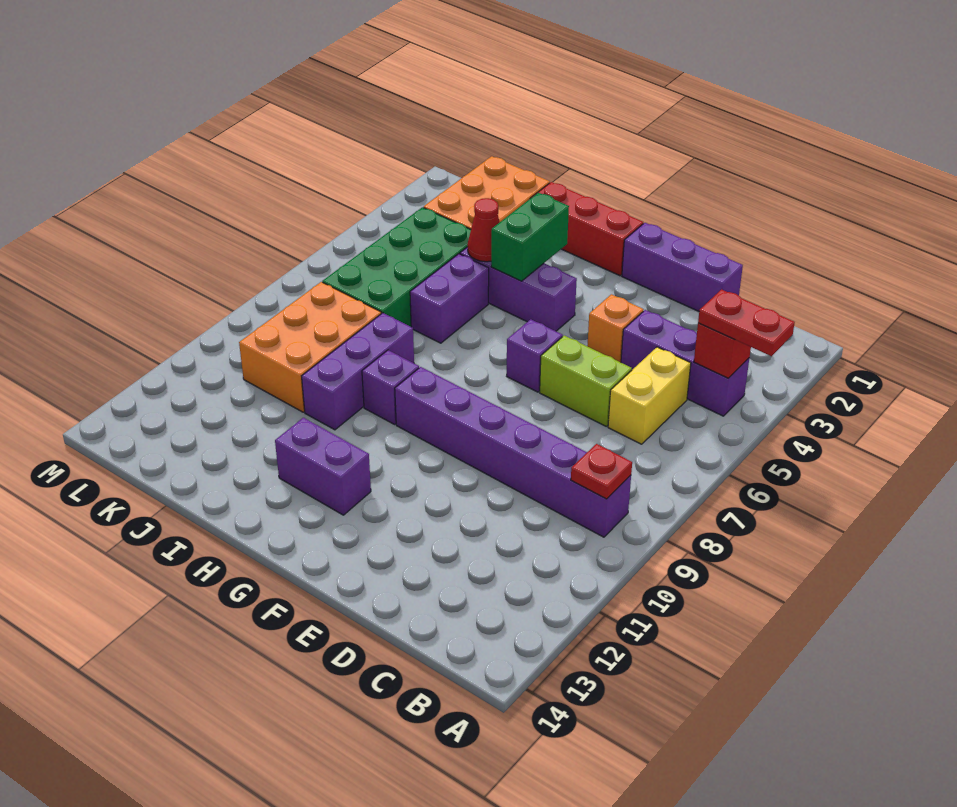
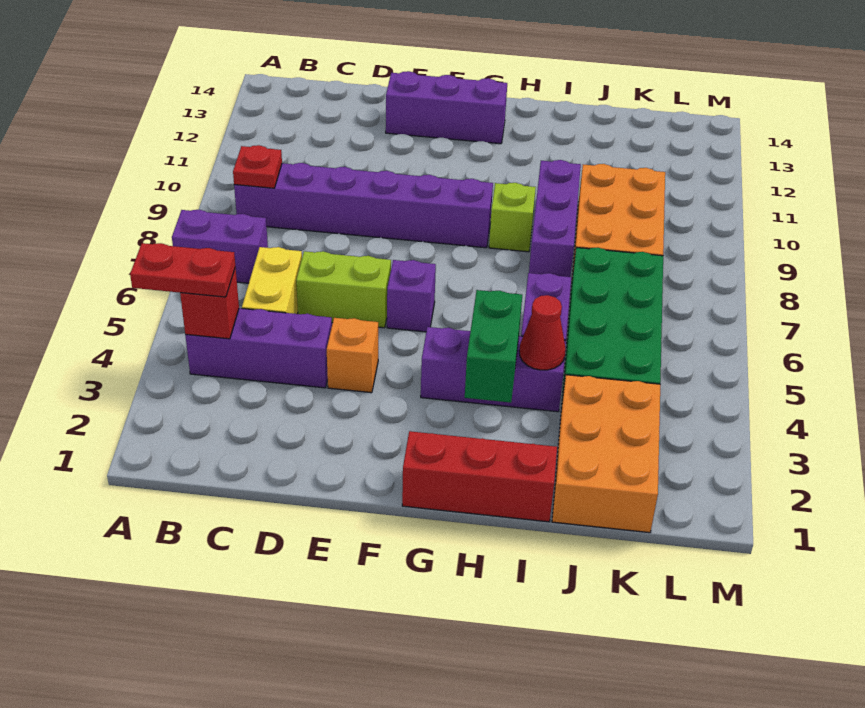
purple 1x3 brick [622,223,743,312] -> purple 1x3 brick moved to [386,71,507,144]
purple 1x2 brick [275,418,371,515] -> purple 1x2 brick moved to [172,210,268,283]
purple 1x1 brick [362,350,419,424] -> lime 1x1 brick [489,183,536,252]

